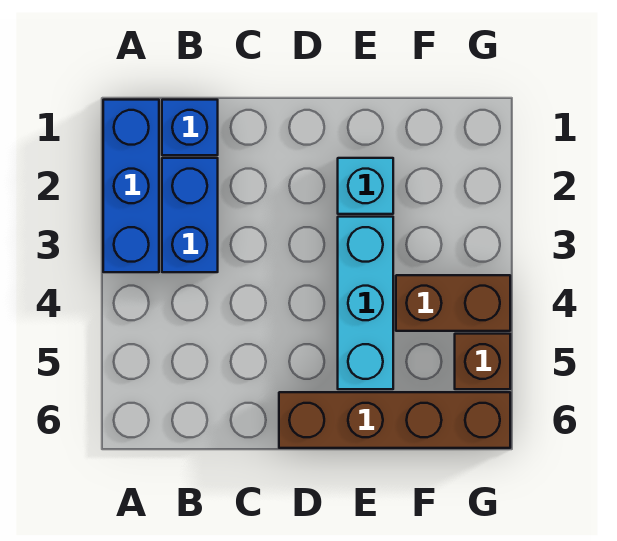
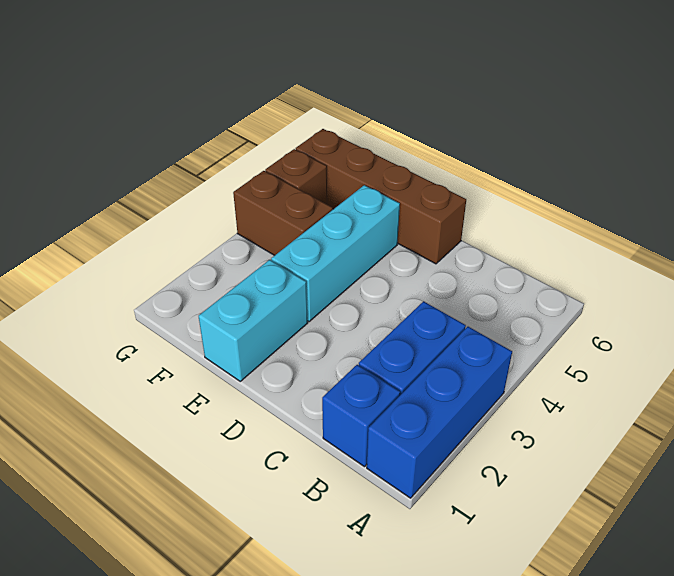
cyan 1x1 brick [338,158,393,214] -> cyan 1x2 brick [199,260,308,381]

